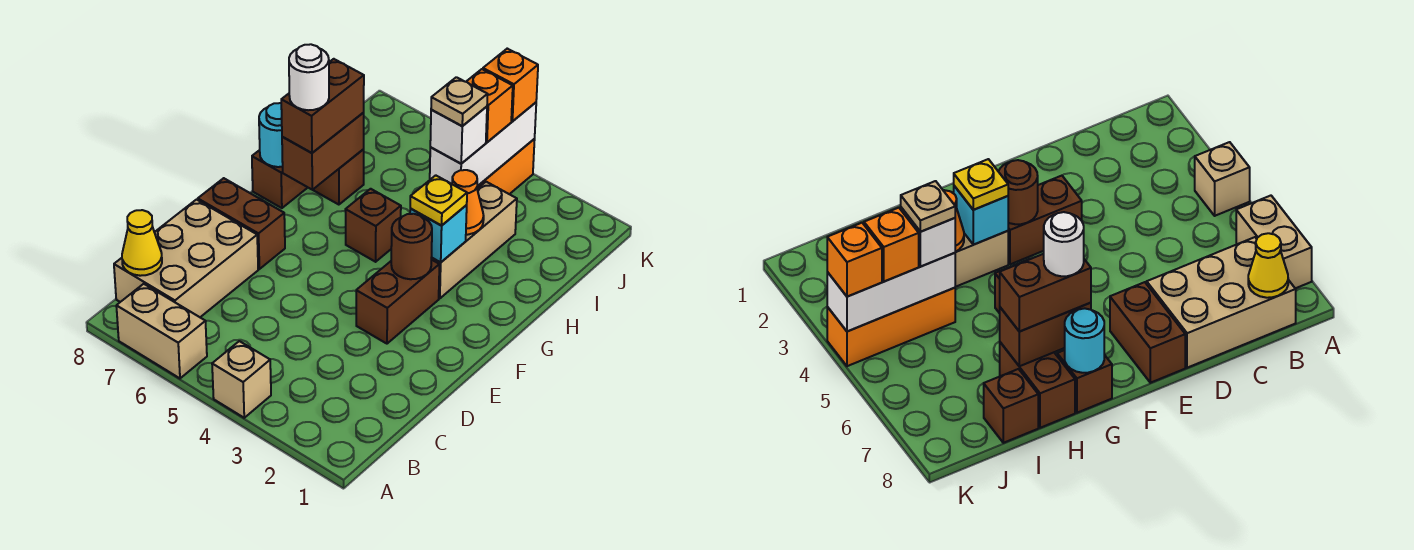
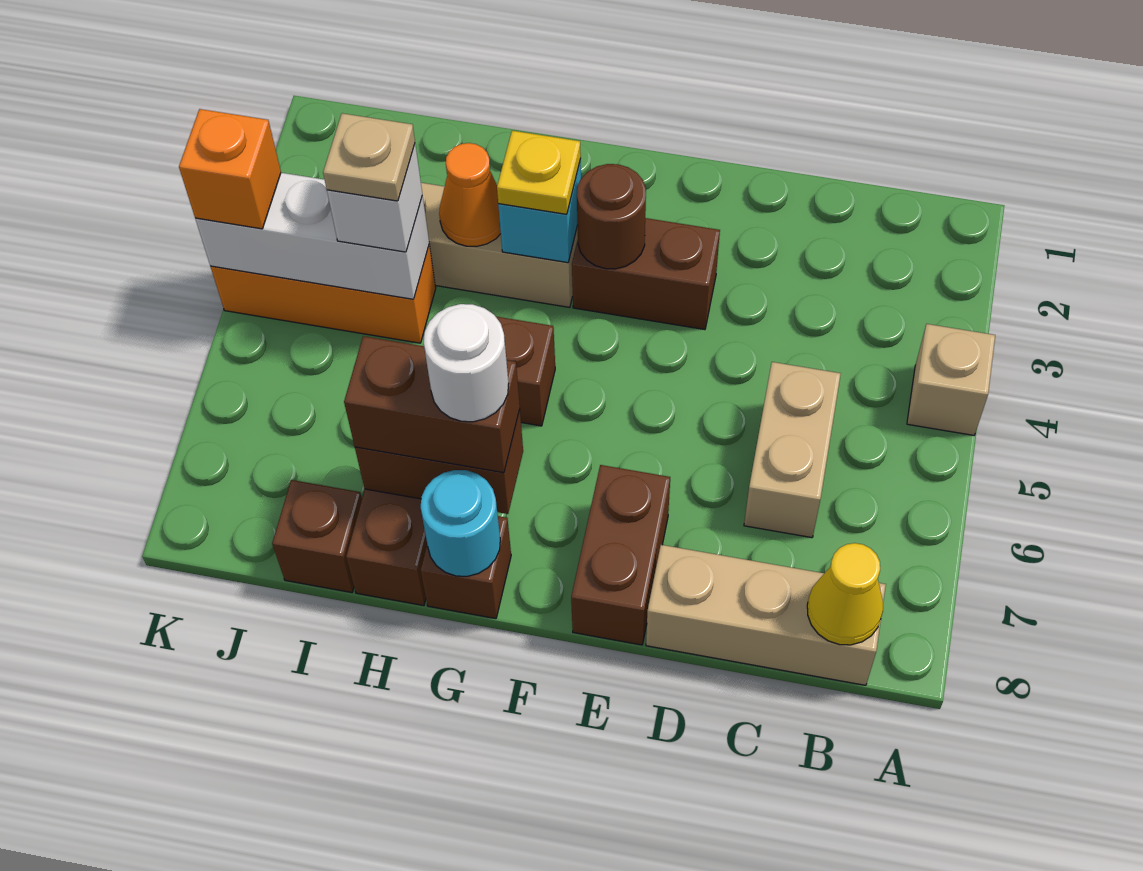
tan 1x2 brick [116,284,207,378] -> tan 1x2 brick moved to [744,362,841,538]
tan 2x3 brick [114,200,258,317] -> tan 1x3 brick [646,545,886,685]
orange 1x1 brick [466,69,513,142] -> none

